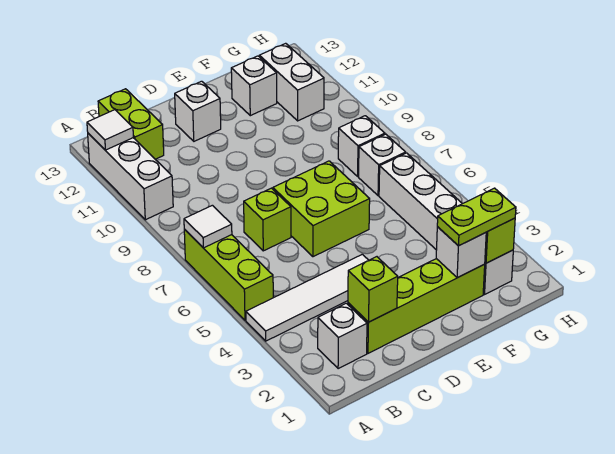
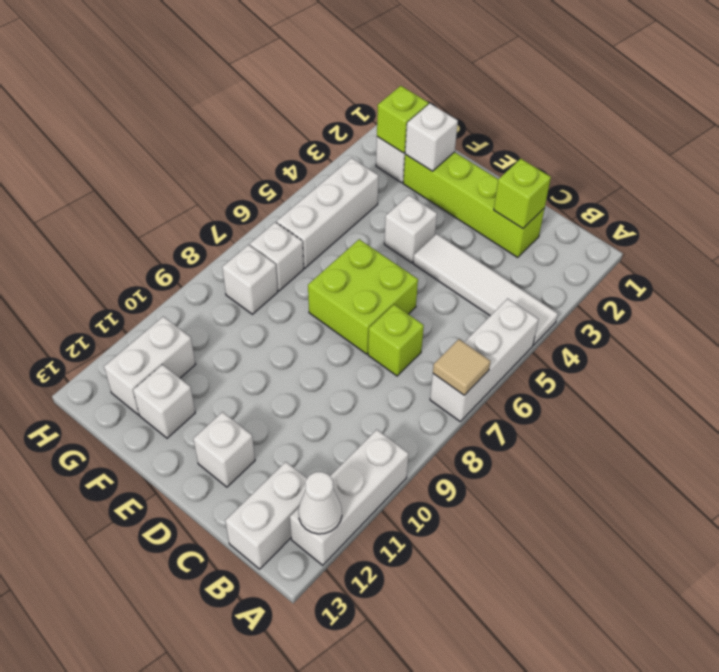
lime 1x3 brick [184,229,273,320] -> white 1x3 brick [430,299,539,421]
white 1x1 tile [184,205,232,248] -> tan 1x1 tile [433,339,491,395]
white 1x1 tile [87,110,133,150] -> white 1x1 cone [299,472,342,534]
white 1x1 brick [318,303,367,369] -> white 1x1 brick moved to [384,195,437,263]
lime 1x2 brick [98,89,164,159] -> white 1x2 brick [225,462,307,569]
lime 1x2 plate [437,188,516,246] -> none

